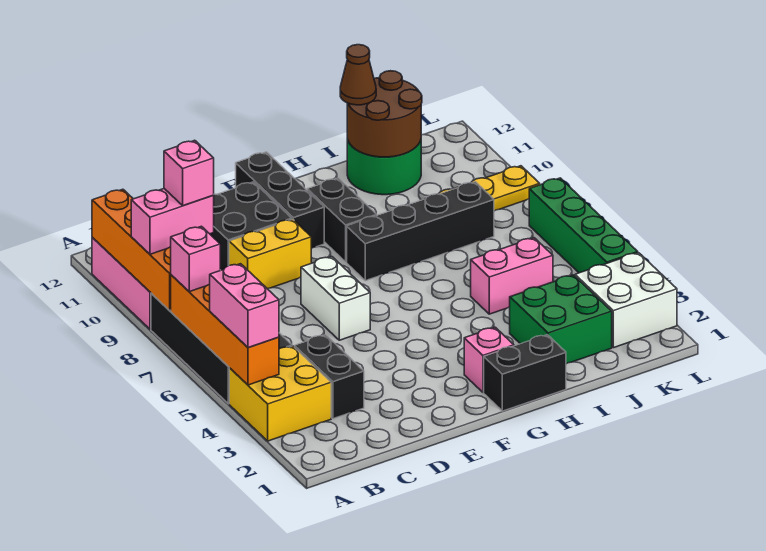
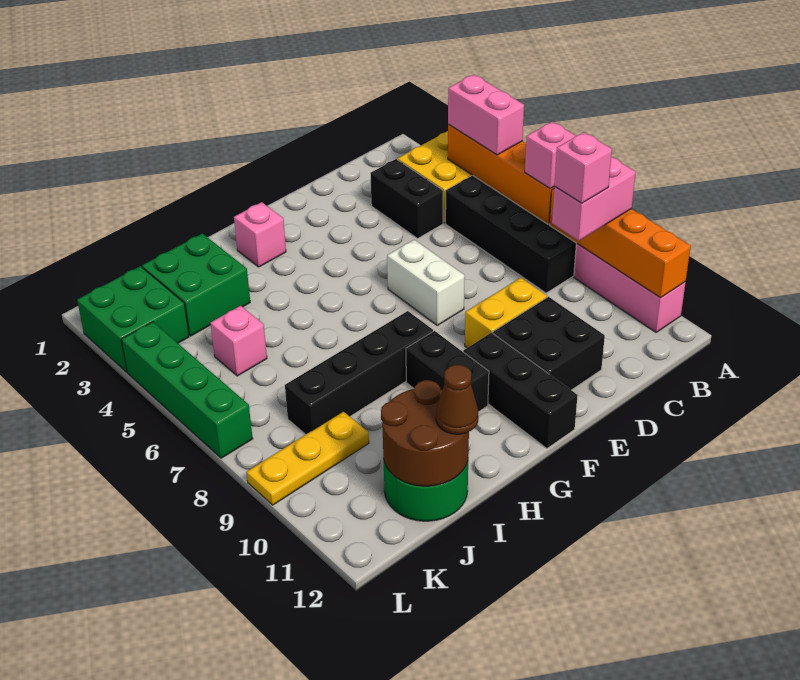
black 1x2 brick [484,335,566,411] -> none
pink 1x2 brick [471,238,553,314] -> pink 1x1 brick [210,306,267,376]
white 2x2 brick [575,253,677,348] -> green 2x2 brick [77,266,189,372]

